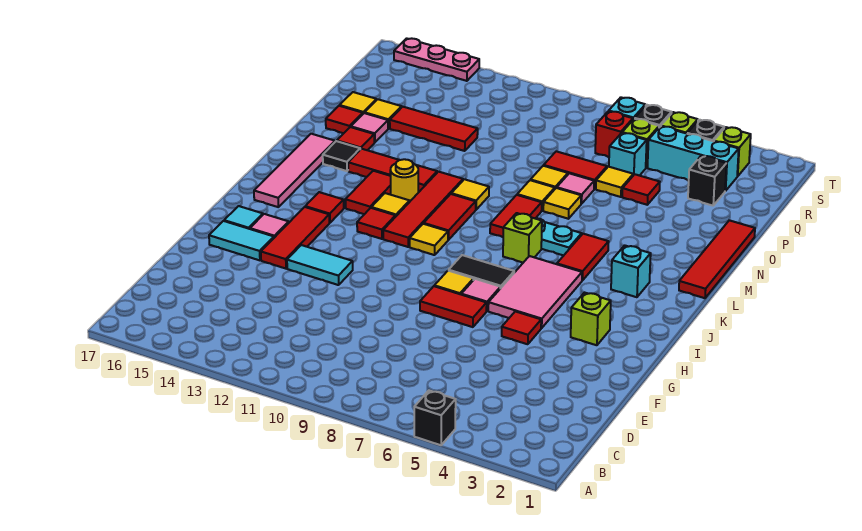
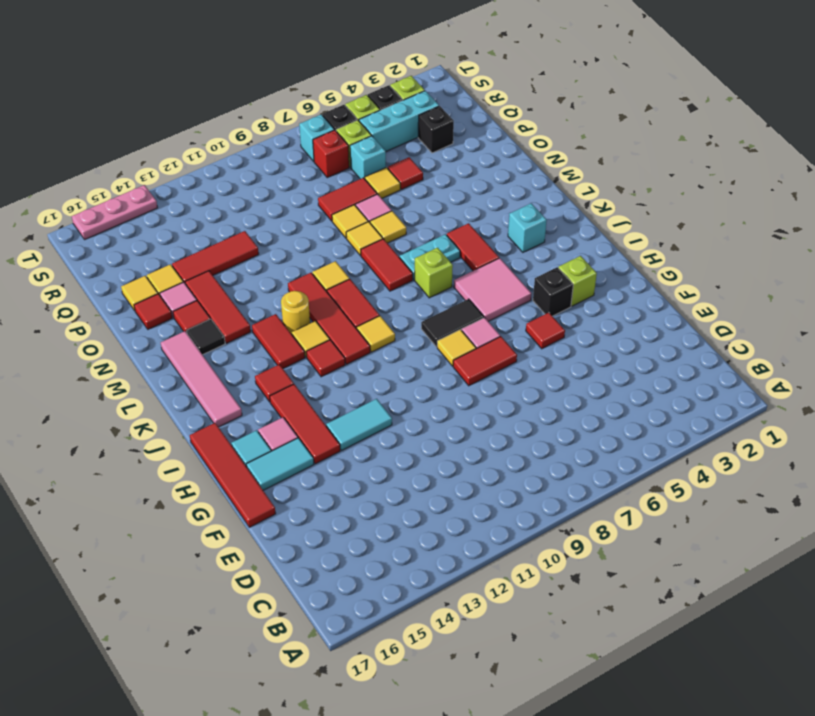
black 1x1 brick [414,391,456,445] -> black 1x1 brick moved to [533,267,573,316]
pink 2x3 tile [488,256,582,328] -> pink 2x2 tile [454,258,532,321]
red 1x4 tile [679,220,755,298] -> red 1x4 tile moved to [190,423,276,527]
red 1x3 tile [348,149,437,193] -> red 1x3 tile turned to [185,271,251,343]

